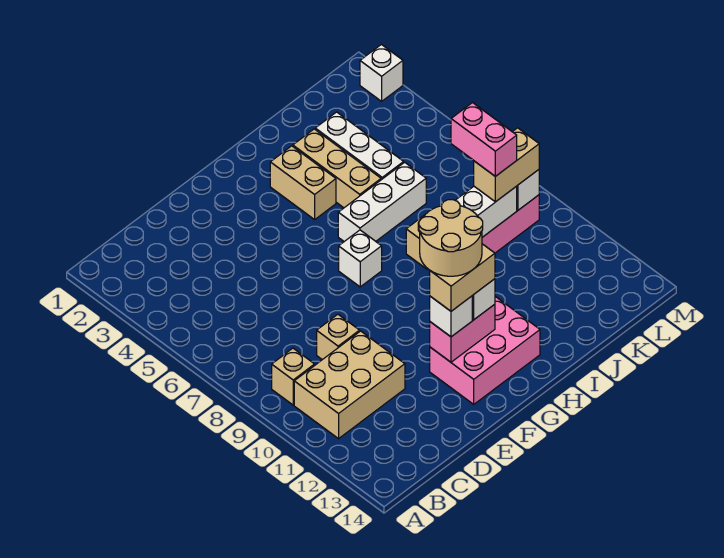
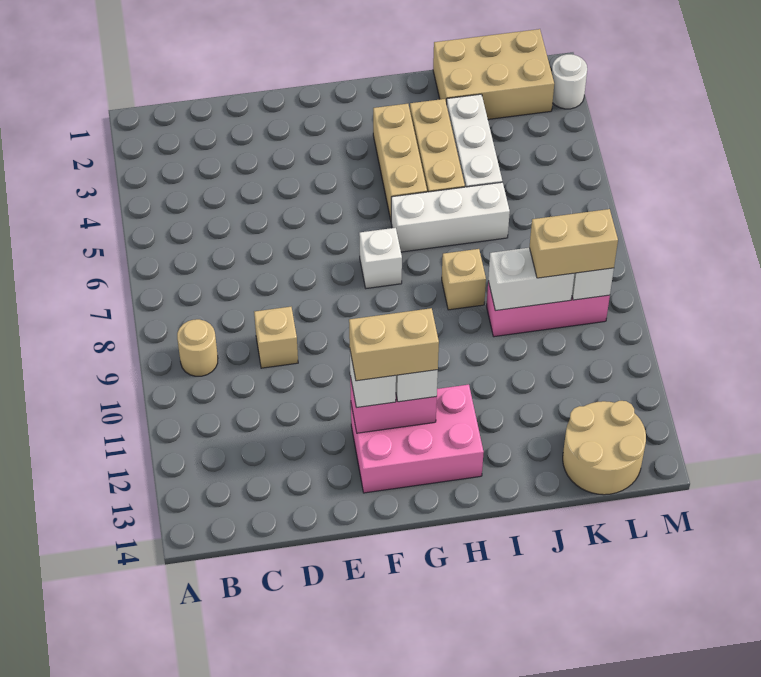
tan 1x1 brick [272,348,315,405] -> tan 1x1 round brick [177,319,218,376]
tan 2x3 brick [294,331,405,439] -> tan 2x3 brick moved to [433,29,554,119]
tan 2x2 round brick [419,200,483,276] -> tan 2x2 round brick moved to [563,401,646,495]
tan 1x2 brick [270,146,336,220] -> tan 1x3 brick [373,104,427,220]
pink 1x2 brick [451,103,517,176] -> none
white 1x1 brick [360,45,403,101] -> white 1x1 round brick [552,54,587,109]

